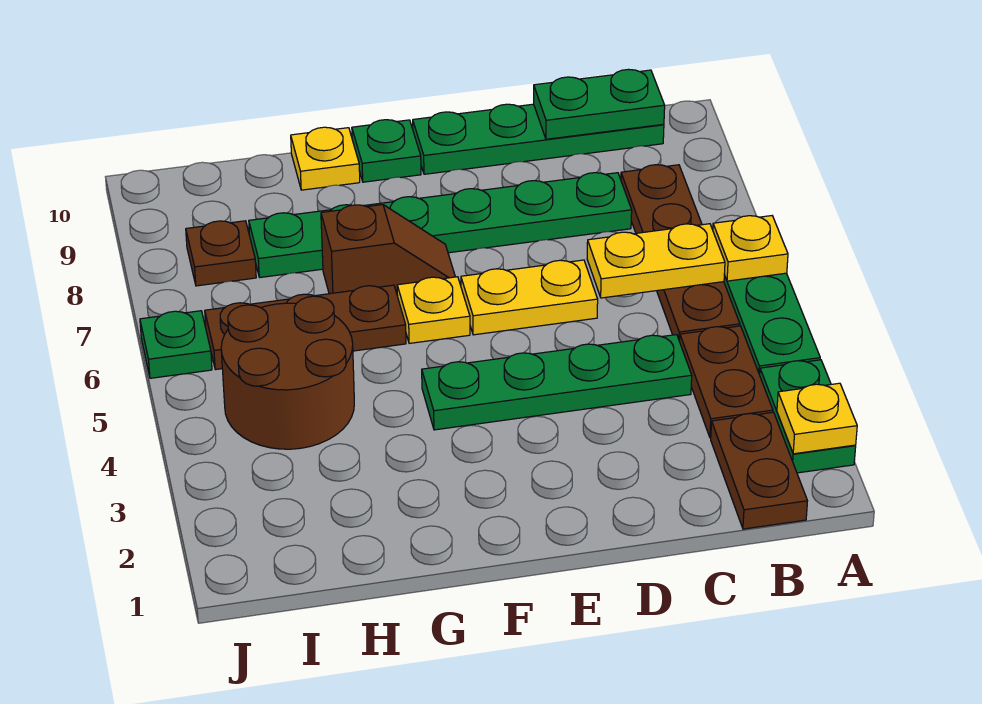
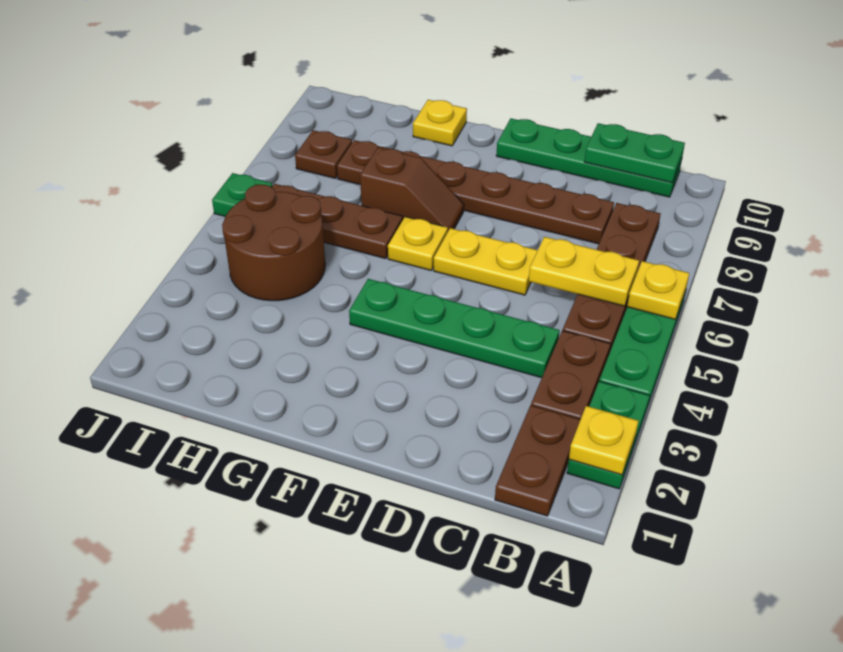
green 1x6 plate [249,173,632,277] -> brown 1x6 plate [337,140,614,244]
green 1x1 plate [352,120,421,182] -> none

